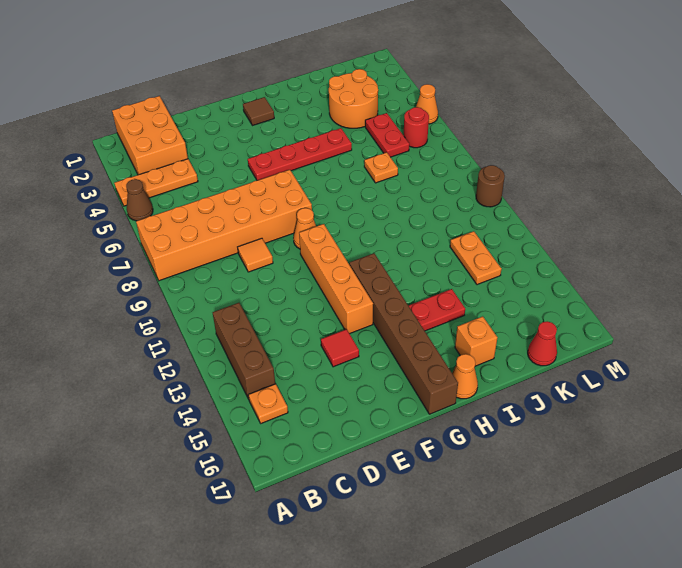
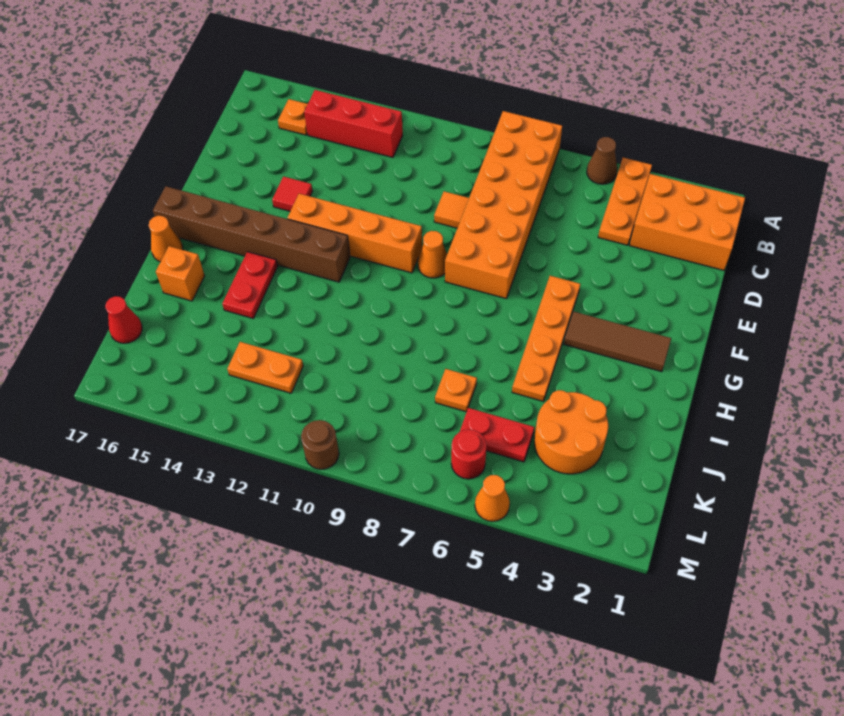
brown 1x3 brick [213,303,275,399] -> red 1x3 brick [304,90,403,157]
red 1x4 plate [248,128,352,180] -> orange 1x4 plate [512,276,580,401]
brown 1x1 tile [243,97,274,126] -> brown 1x3 tile [564,312,671,372]

